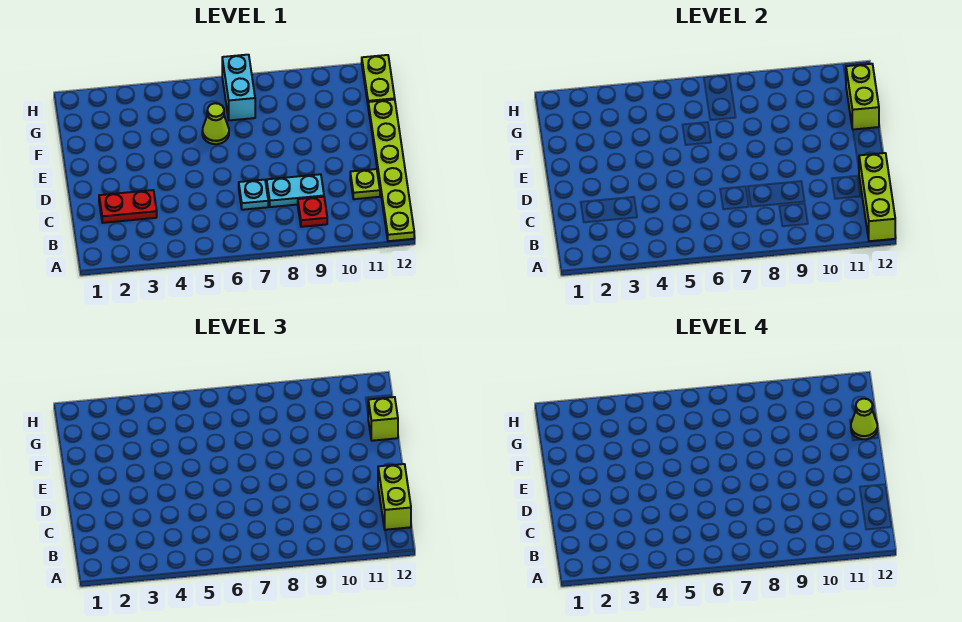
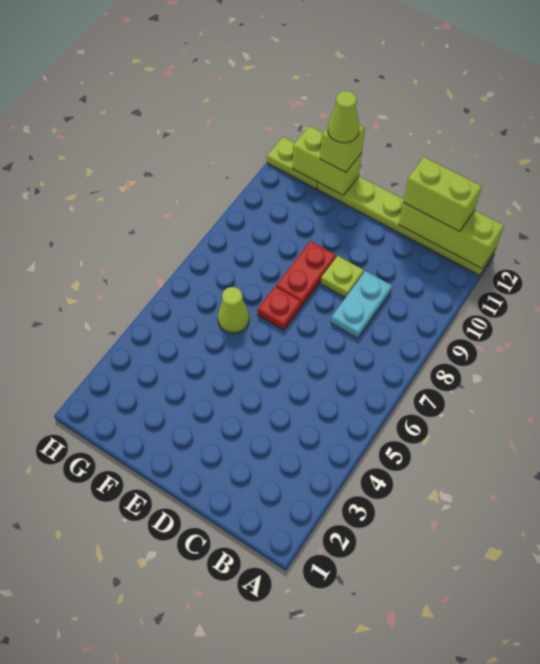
red 1x1 plate [298,197,327,227] -> red 1x1 plate moved to [258,287,301,330]
red 1x2 plate [99,190,157,223] -> red 1x2 plate moved to [276,241,336,306]
cyan 1x1 plate [239,180,268,210] -> none
lime 1x1 plate [350,169,380,199] -> lime 1x1 plate moved to [321,256,364,298]
cyan 1x2 brick [222,55,255,120] -> none

